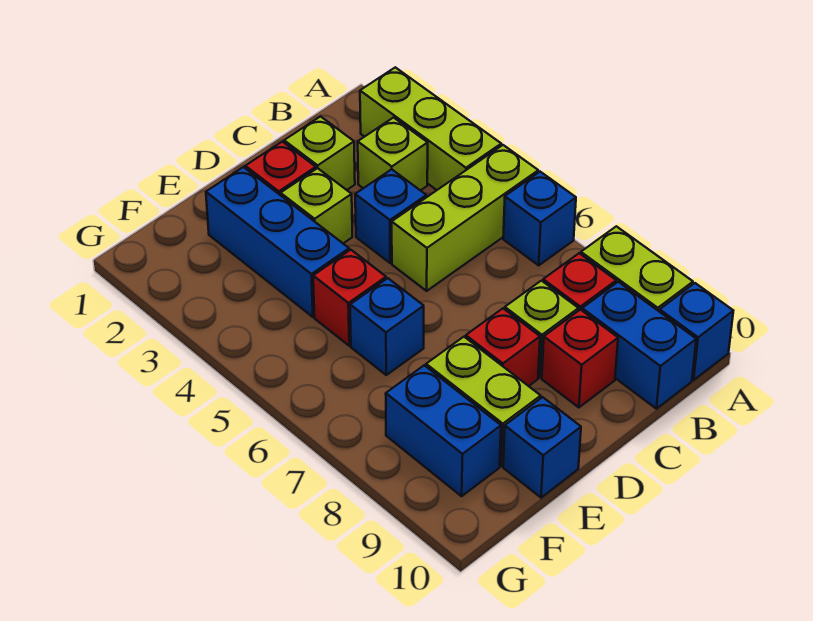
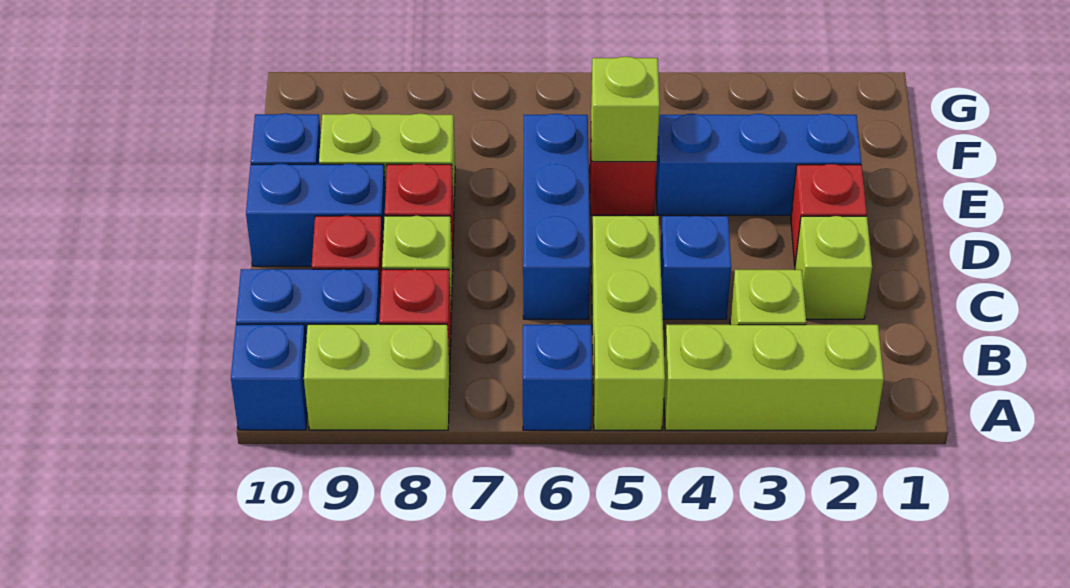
lime 1x1 brick [281,168,352,243] -> lime 1x1 brick moved to [591,56,660,162]
blue 1x1 brick [350,278,424,375] -> blue 1x3 brick [523,114,590,319]
blue 1x2 brick [386,365,501,496] -> blue 1x2 brick moved to [246,164,386,266]

